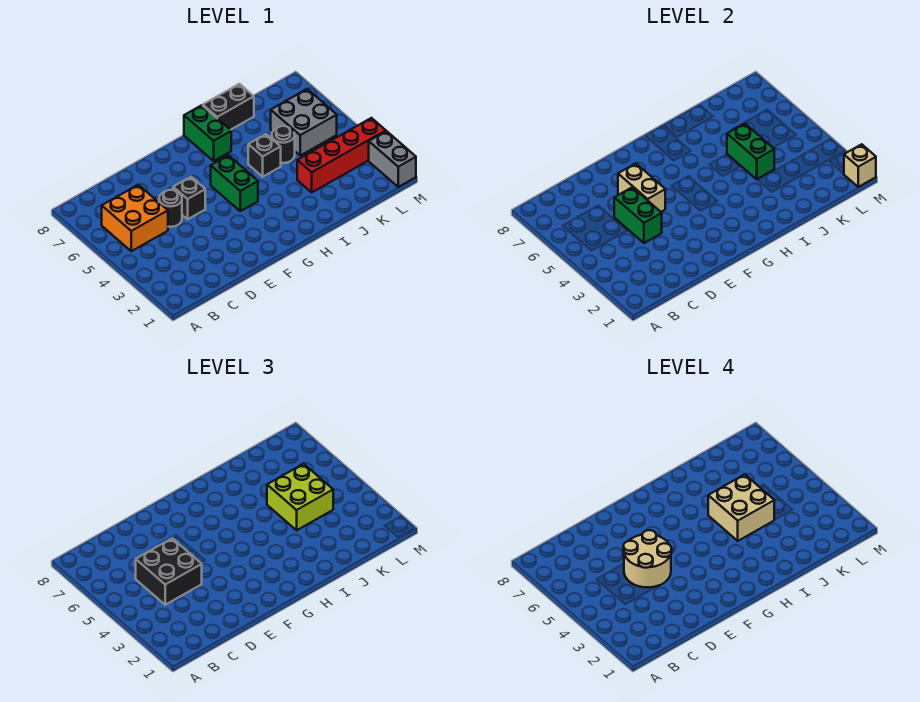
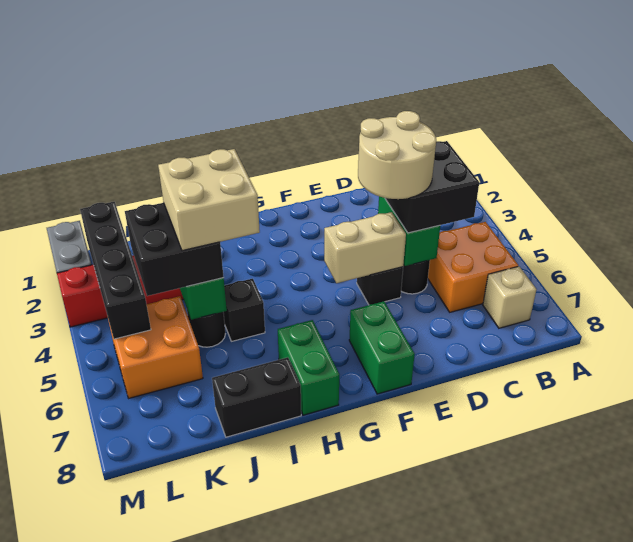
tan 1x2 brick [618,164,665,212] -> tan 1x2 brick turned to [324,212,406,283]
green 1x2 brick [211,155,258,211] -> green 1x2 brick moved to [349,301,415,394]
lime 2x2 brick [267,464,333,530] -> black 2x2 brick [125,203,224,296]
grey 2x2 brick [271,89,337,155] -> orange 2x2 brick [109,296,203,398]
none -> black 1x4 brick [80,202,151,339]
tan 1x1 brick [844,144,876,187] -> tan 1x1 brick moved to [483,266,536,328]

